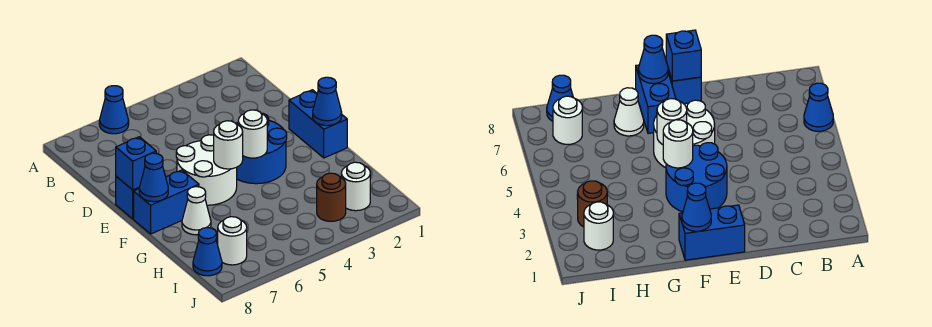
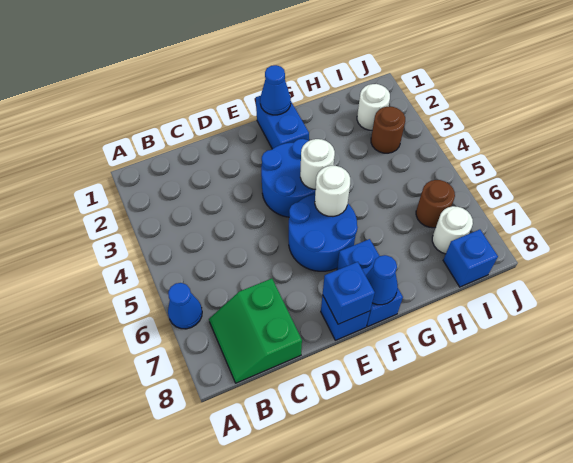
none -> green 2x2 slope [209,279,302,383]
blue 1x2 brick [289,90,347,158] -> blue 1x2 brick turned to [256,96,309,149]
white 2x2 round brick [176,135,237,205] -> blue 2x2 round brick [289,194,358,271]
white 1x1 cone [182,187,211,235] -> none
none -> brown 1x1 round brick [416,180,455,228]
blue 1x1 cone [193,228,222,276] -> blue 1x1 brick [443,230,498,287]

